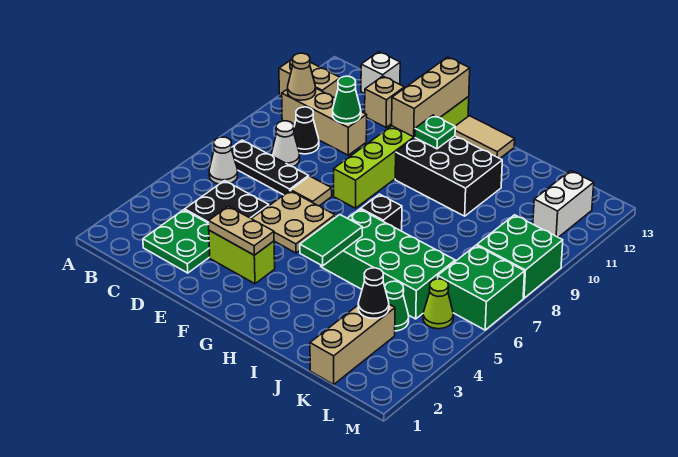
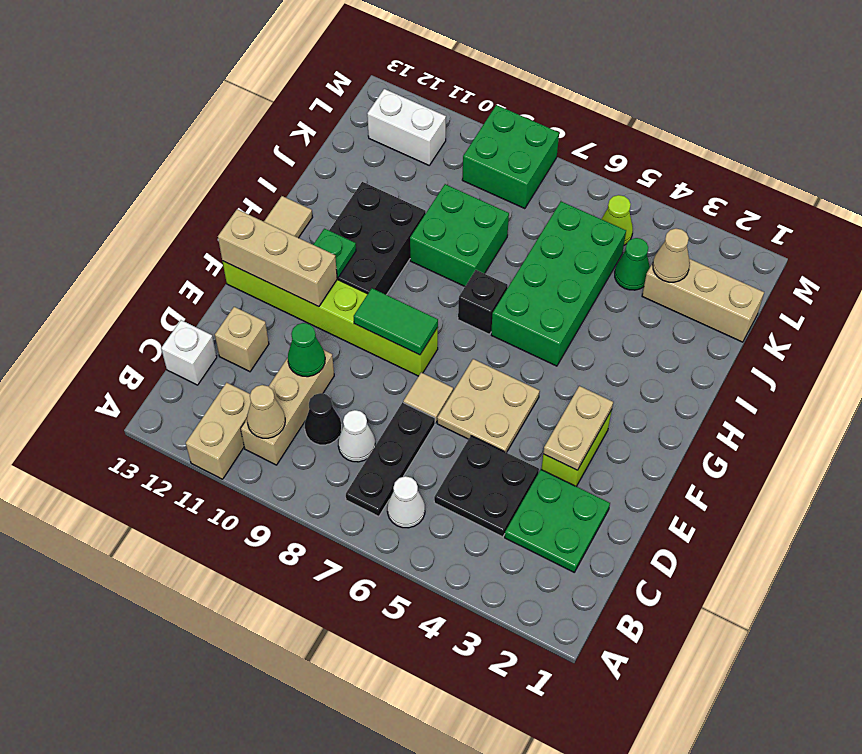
green 1x2 tile [300,215,362,266] -> green 1x2 tile moved to [354,288,438,355]
black 1x1 cone [358,268,389,318] -> tan 1x1 cone [653,229,690,282]
green 2x2 brick [438,245,525,330] -> green 2x2 brick moved to [410,184,509,286]

